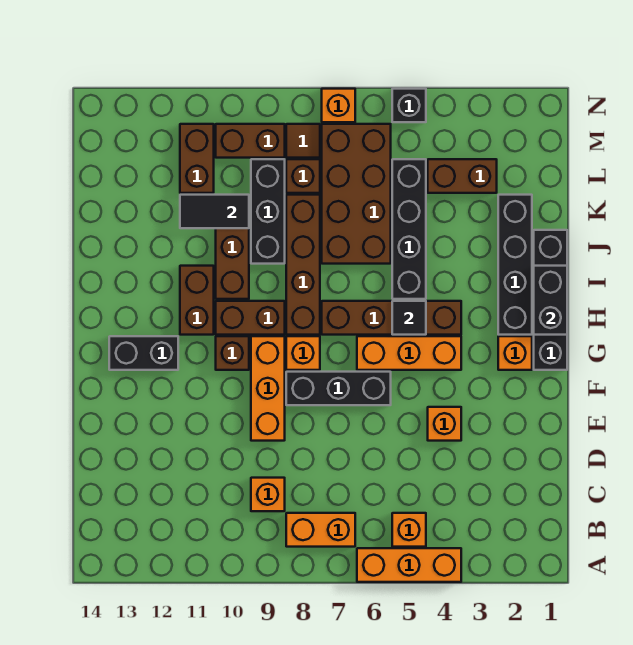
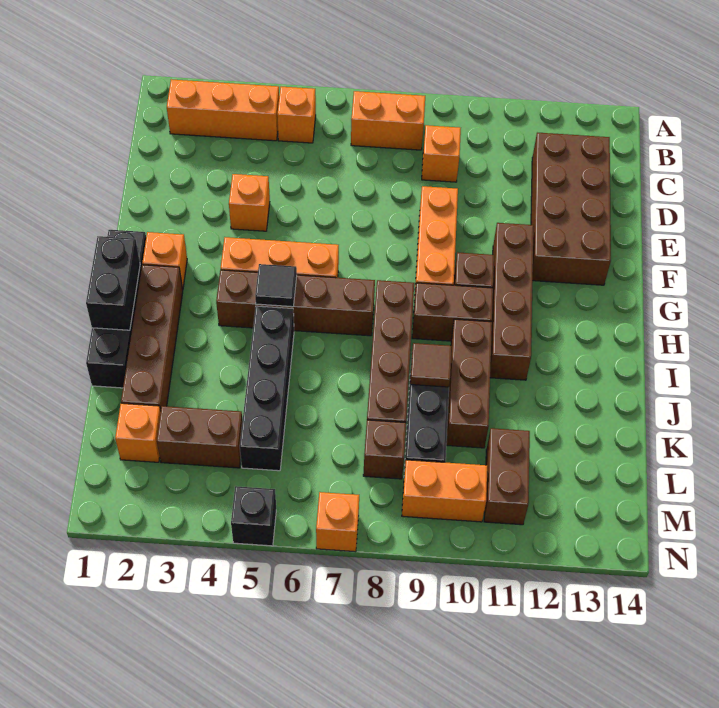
orange 1x3 brick [357,548,461,582] -> orange 1x3 brick moved to [167,79,279,141]
black 1x3 brick [286,372,391,405] -> none
orange 1x1 brick [286,336,320,370] -> orange 1x1 brick moved to [115,403,161,462]
black 1x2 brick [109,336,178,370] -> none
black 1x4 brick [498,195,532,335] -> brown 1x4 brick [121,265,183,411]
brown 1x2 brick [180,266,214,335] -> brown 1x4 brick [490,223,534,380]
brown 2x4 brick [322,124,391,264] -> brown 2x4 brick moved to [531,133,611,285]
black 1x2 tile [180,195,249,228] -> none
brown 1x1 tile [286,124,320,158] -> brown 1x1 tile moved to [410,343,452,387]
brown 1x2 brick [216,124,285,158] -> orange 1x2 brick [402,460,487,522]

